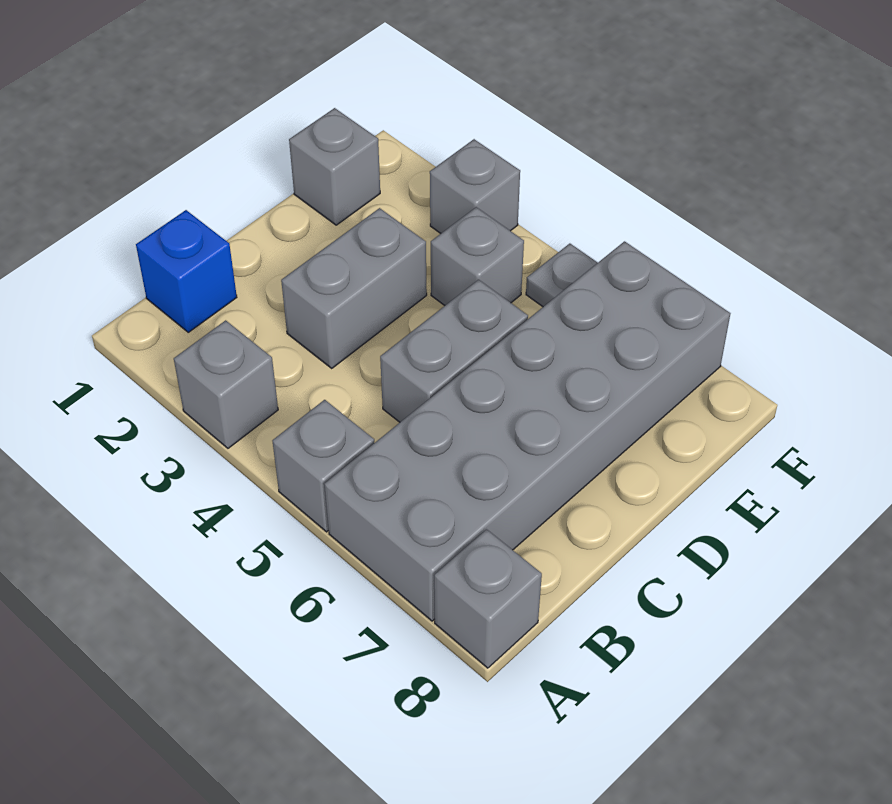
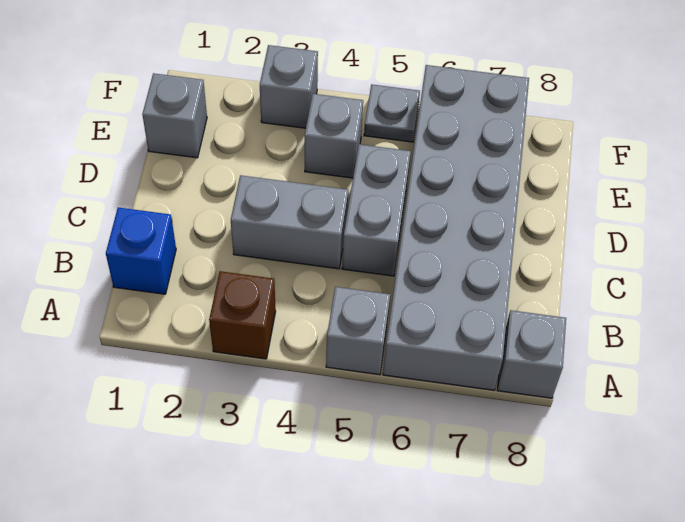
grey 1x1 brick [174,320,278,448] -> brown 1x1 brick [209,271,276,359]
grey 1x2 brick [281,208,427,368] -> grey 1x2 brick turned to [231,175,348,269]

